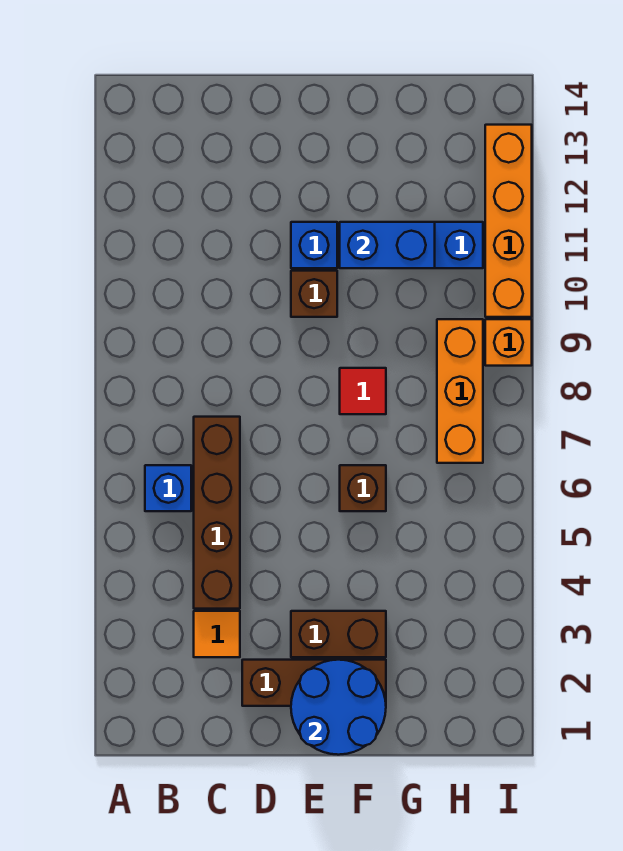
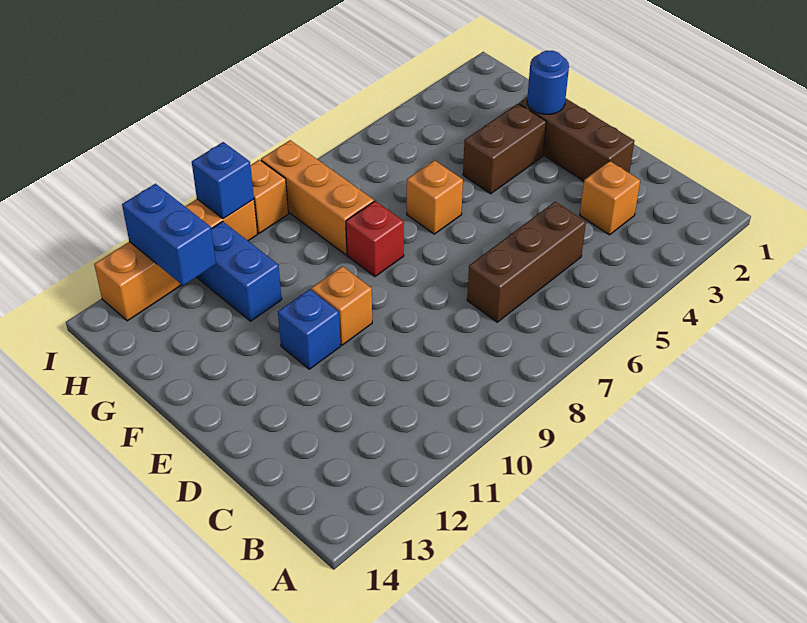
blue 1x1 brick [145,465,191,511] -> blue 1x1 brick moved to [192,142,254,219]
orange 1x1 tile [194,611,240,657] -> orange 1x1 brick [580,161,640,235]
brown 1x4 brick [194,417,240,609] -> brown 1x3 brick [467,202,586,322]
blue 2x2 round brick [291,660,386,755] -> blue 1x1 round brick [527,51,569,114]
brown 1x2 brick [291,611,386,657] -> brown 1x2 brick turned to [463,104,546,194]
brown 1x1 brick [291,271,337,317] -> orange 1x1 brick [311,266,372,345]
brown 1x1 brick [340,465,386,511] -> orange 1x1 brick [407,160,463,234]
red 1x1 tile [340,368,386,414] -> red 1x1 brick [346,201,404,277]
blue 1x2 brick [340,222,435,268] -> blue 1x2 brick moved to [122,184,216,286]
orange 1x3 brick [437,319,483,463] -> orange 1x3 brick turned to [261,140,374,255]

